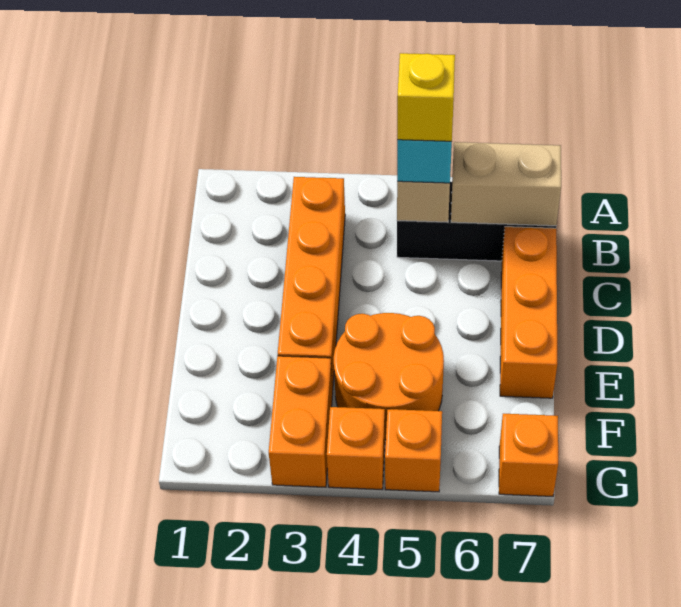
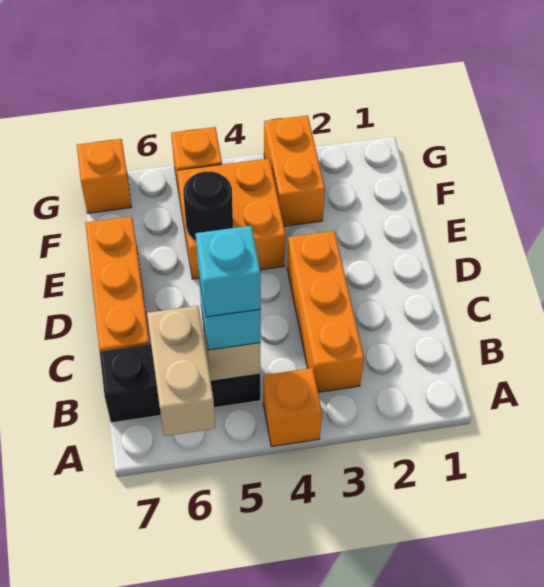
orange 1x4 brick [278,177,345,388] -> orange 1x3 brick [287,231,364,392]
yellow 1x1 brick [397,53,455,141] -> cyan 1x1 brick [196,226,261,317]
tan 1x2 brick [451,142,561,226] -> tan 1x2 brick turned to [147,306,215,436]
orange 2x2 round brick [334,313,444,440] -> orange 2x2 brick [177,159,286,279]
none -> black 1x1 round brick [183,172,233,241]
orange 1x1 brick [327,407,385,489] -> orange 1x1 brick moved to [263,368,322,447]

